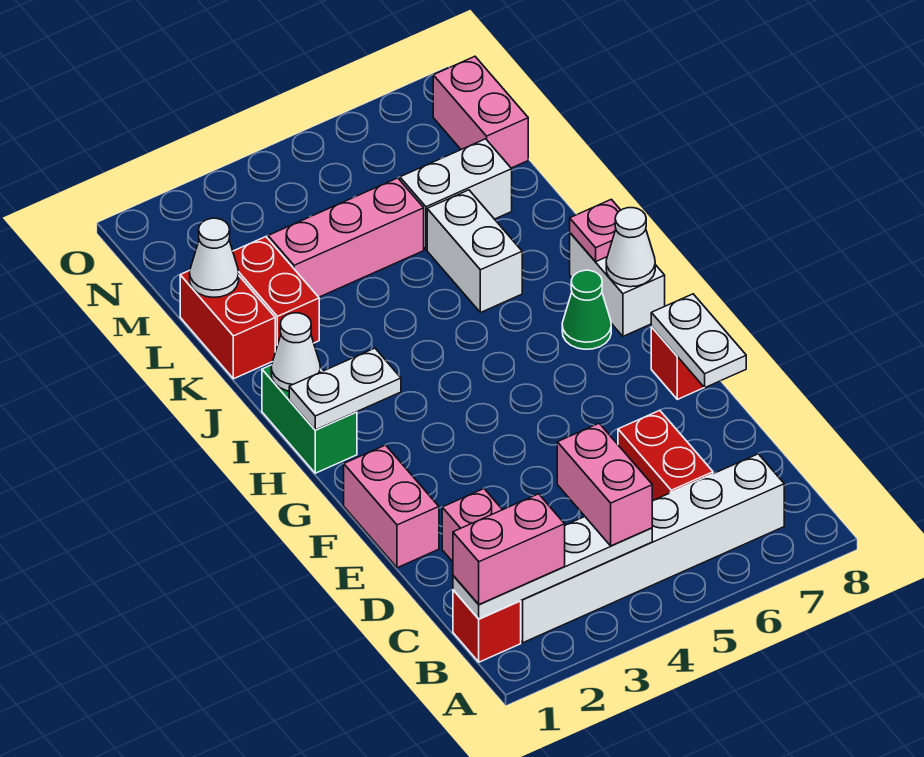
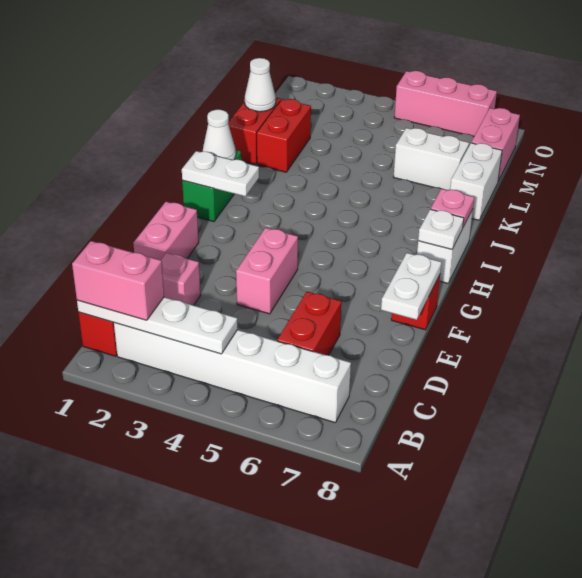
pink 1x2 brick [557,424,652,546] -> pink 1x2 brick moved to [236,228,298,314]
green 1x1 cone [562,270,611,349] -> none
white 1x1 cone [606,208,655,287] -> white 1x1 plate [418,209,464,249]
white 1x2 brick [427,190,522,313] -> white 1x2 brick moved to [450,143,502,220]
pink 1x3 brick [268,178,424,297] -> pink 1x3 brick moved to [394,71,497,136]

